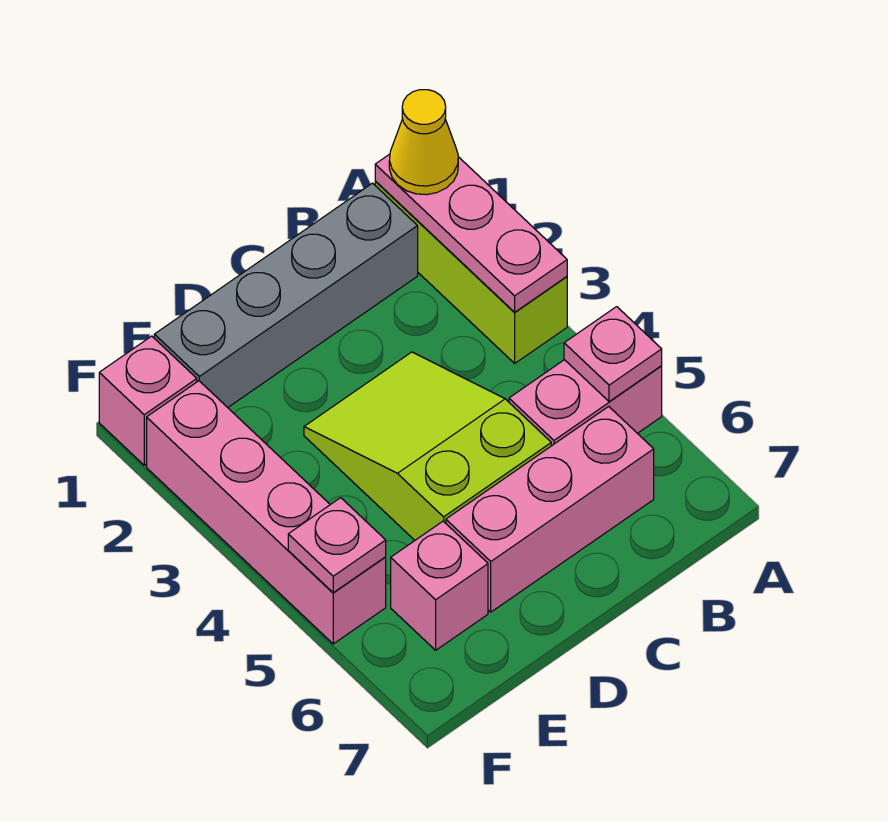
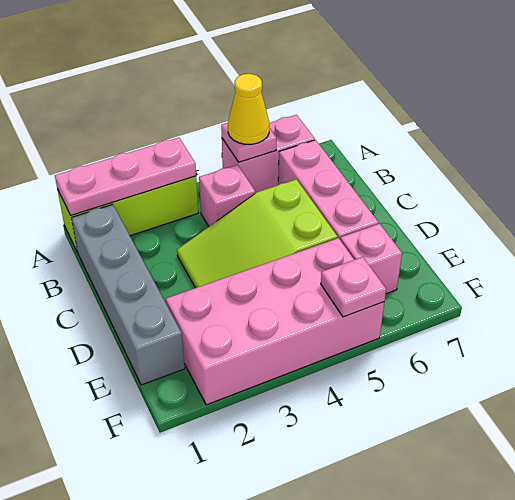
yellow 1x1 cone [389,90,458,195] -> yellow 1x1 cone moved to [228,74,269,144]
pink 1x2 brick [509,360,662,446] -> pink 1x2 brick turned to [222,115,315,193]
pink 1x1 brick [99,336,197,465] -> pink 1x1 brick moved to [199,165,255,226]
pink 1x4 brick [147,381,386,644] -> pink 2x4 brick [166,238,384,405]

